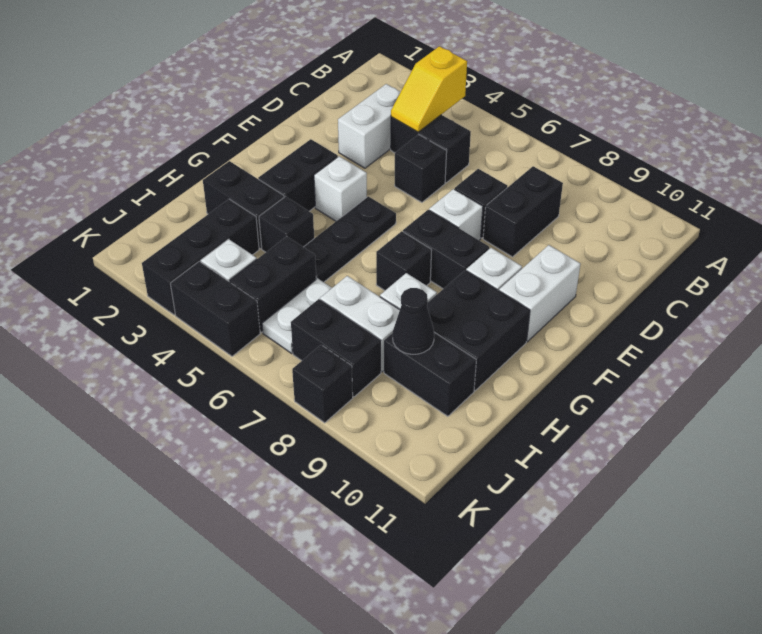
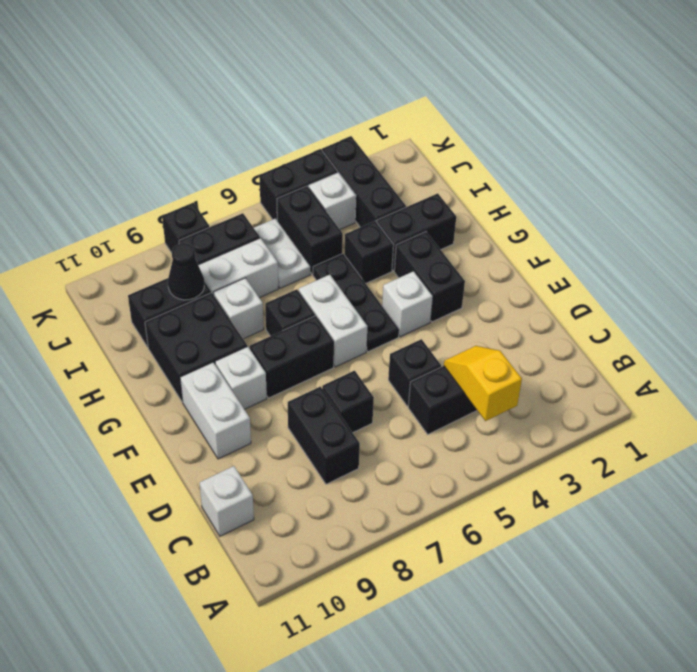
white 1x2 brick [338,84,400,168] -> white 1x2 brick moved to [299,275,368,367]
white 1x1 brick [429,189,483,240] -> white 1x1 brick moved to [200,466,254,536]

